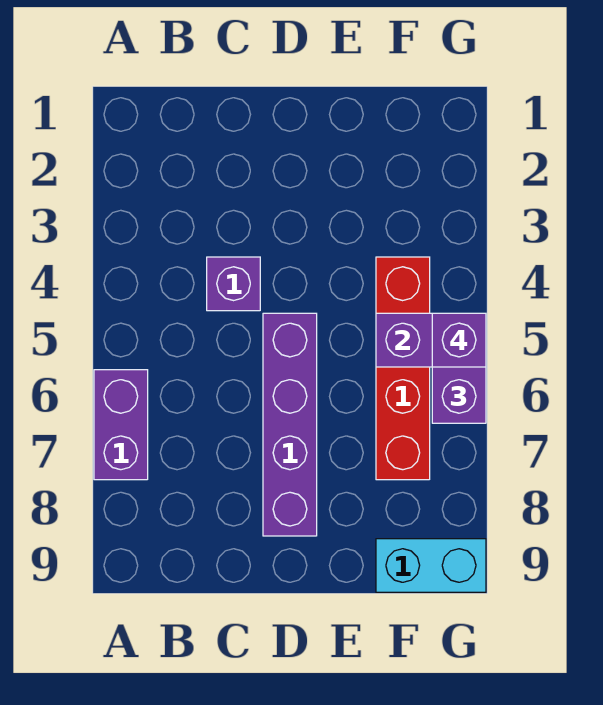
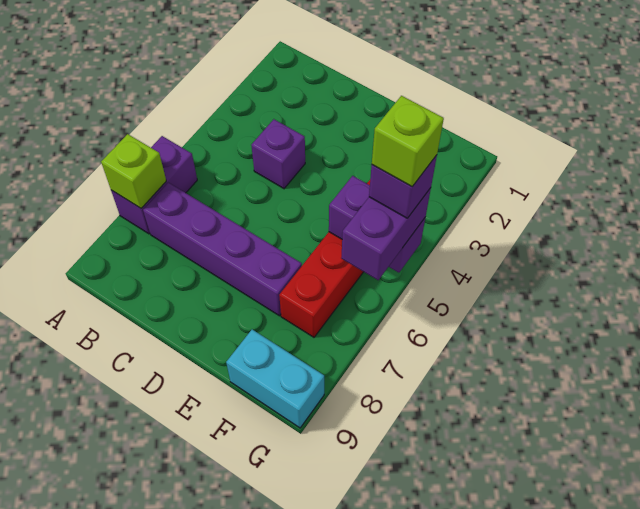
none -> lime 1x1 brick [101,134,166,208]
purple 1x4 brick [263,313,317,536] -> purple 1x4 brick turned to [143,183,302,316]
none -> lime 1x1 brick [372,96,444,187]

